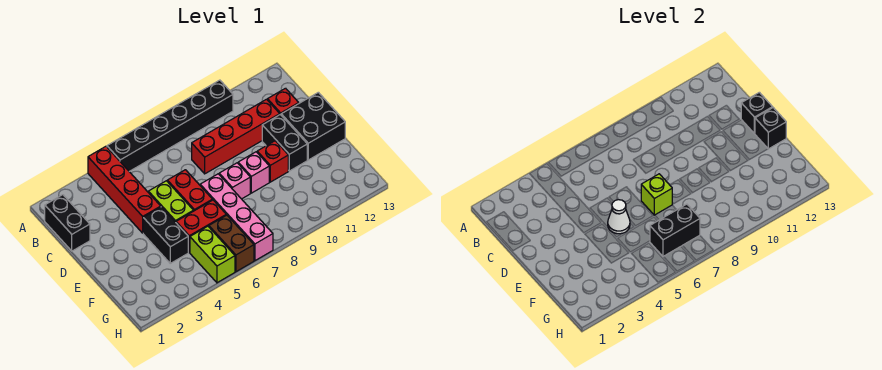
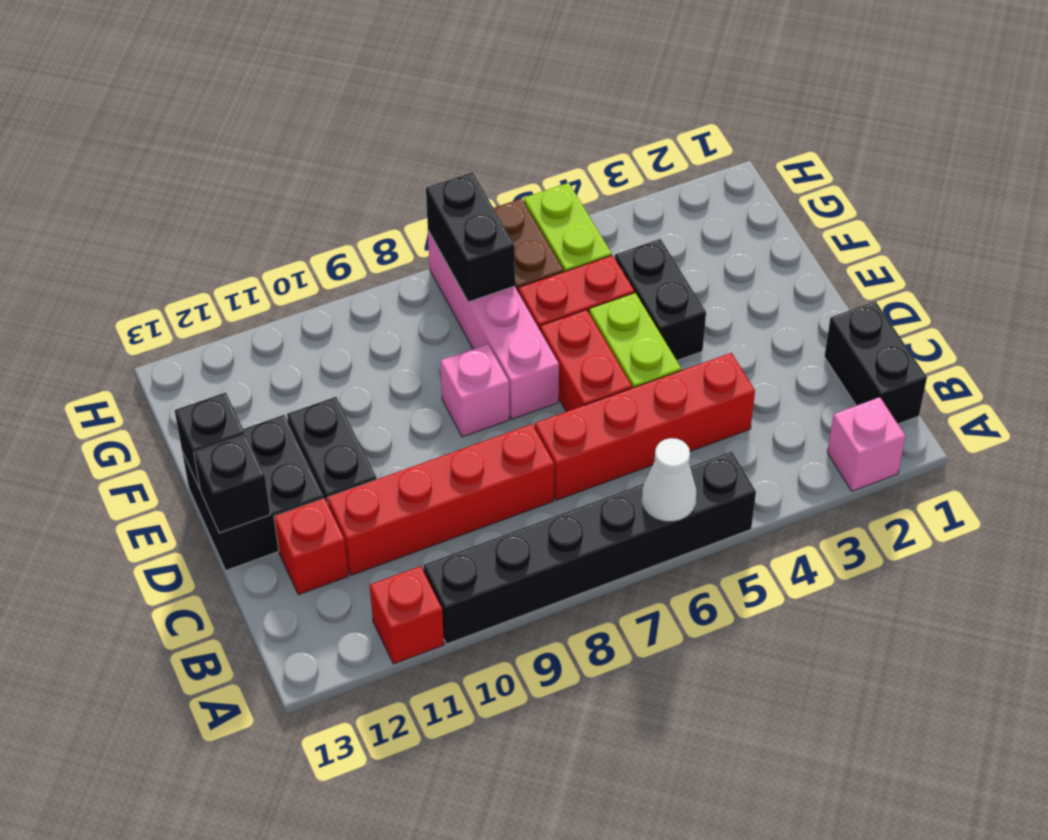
red 1x4 brick [88,146,161,233] -> red 1x4 brick turned to [535,353,755,500]
white 1x1 cone [608,200,630,234] -> white 1x1 cone moved to [642,438,696,521]
lime 1x1 brick [641,174,672,215] -> none
pink 1x1 brick [238,152,269,193] -> pink 1x1 brick moved to [827,397,905,491]
red 1x1 brick [257,141,288,182] -> red 1x1 brick moved to [370,566,444,664]
black 1x2 brick [650,204,700,257] -> black 1x2 brick turned to [426,172,515,302]

